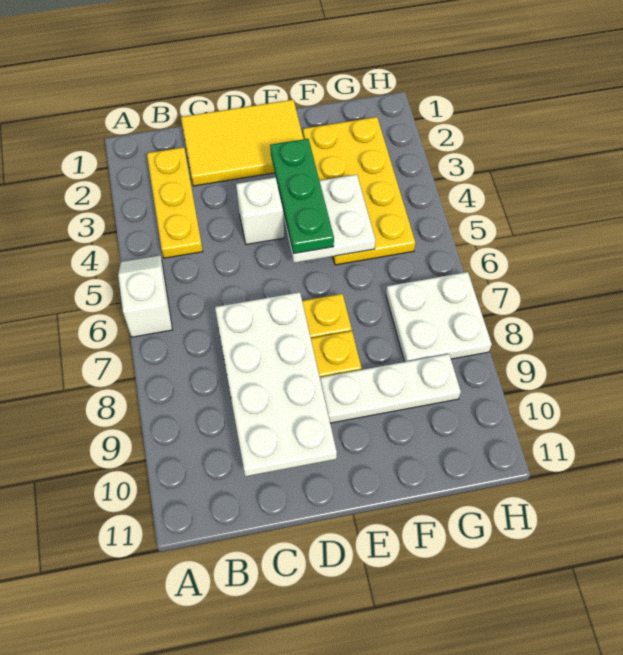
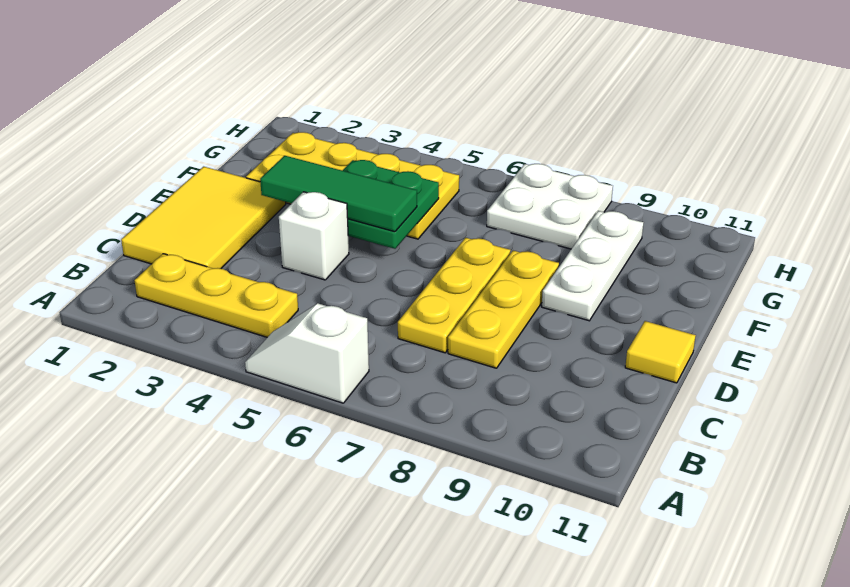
white 2x4 plate [215,292,337,476] -> none
none -> yellow 1x1 tile [625,321,696,383]
green 1x3 plate [270,139,334,254] -> green 1x3 tile [260,156,417,232]
white 2x2 plate [279,175,375,263] -> green 2x2 plate [342,160,439,249]

